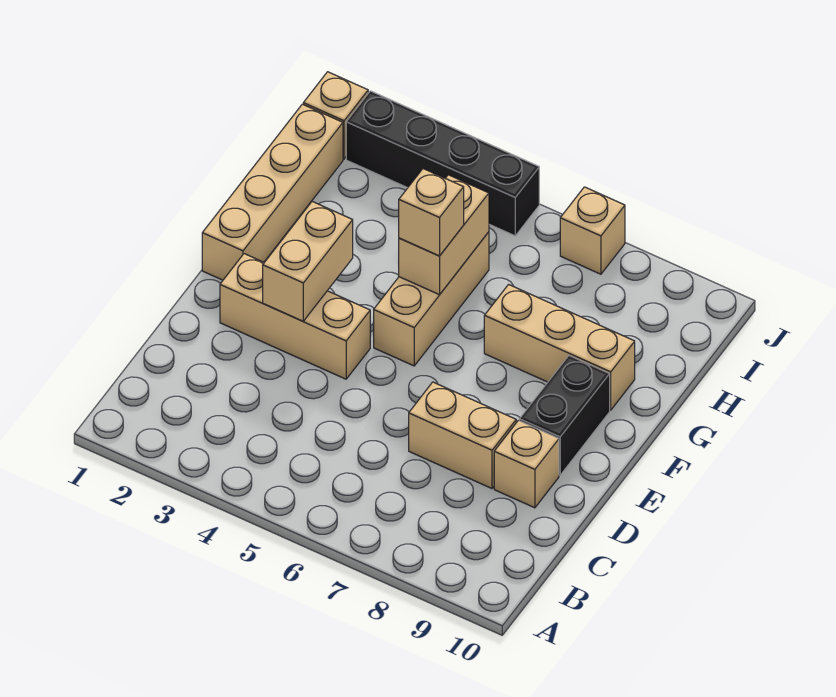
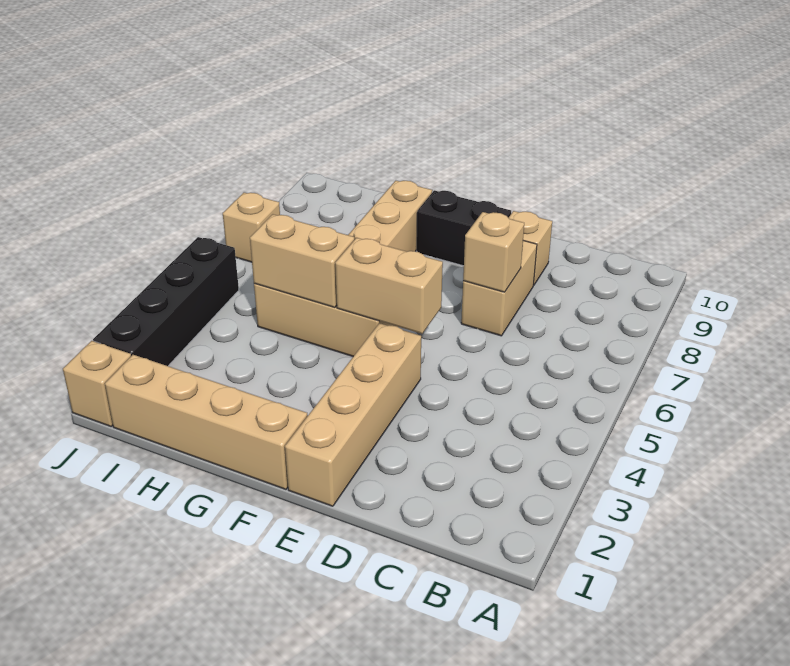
tan 1x3 brick [220,254,370,379] -> tan 1x4 brick [285,323,421,506]
tan 1x2 brick [263,202,353,321] -> tan 1x2 brick moved to [335,238,443,334]
tan 1x1 brick [399,169,464,256] -> tan 1x1 brick moved to [463,212,524,292]

